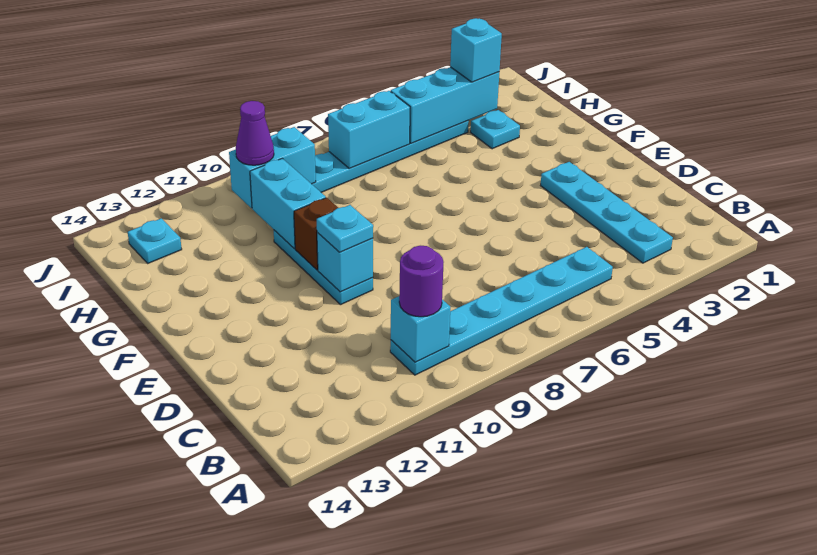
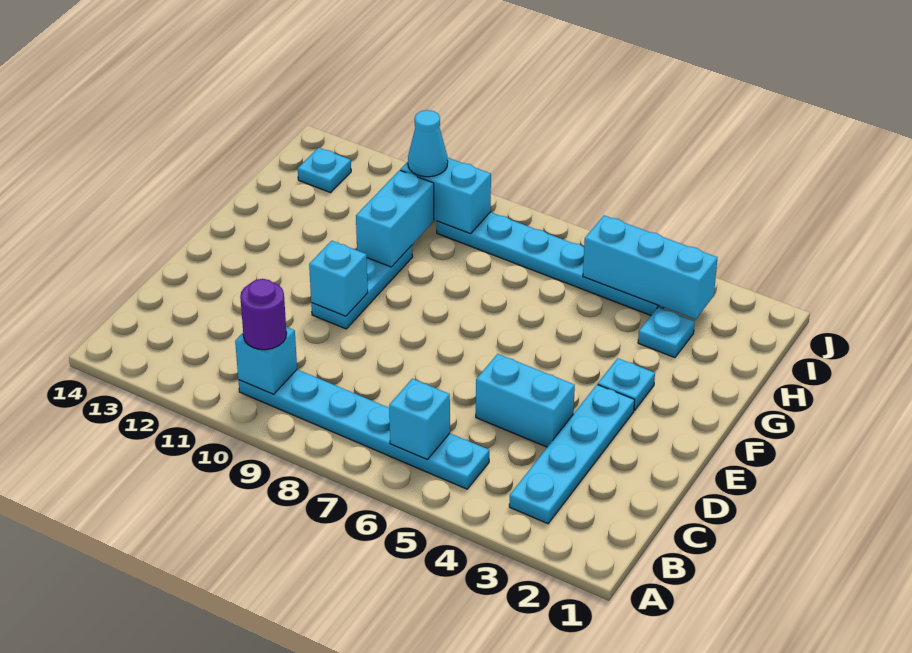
cyan 1x1 plate [317,205,373,252] -> cyan 1x1 plate moved to [598,358,655,410]
brown 1x1 brick [294,198,338,270] -> none
cyan 1x1 brick [450,18,502,82] -> cyan 1x1 brick moved to [389,379,450,460]
cyan 1x2 brick [328,91,410,168] -> cyan 1x2 brick moved to [476,354,575,447]
purple 1x1 cone [236,101,274,165] -> cyan 1x1 cone [408,110,448,177]

